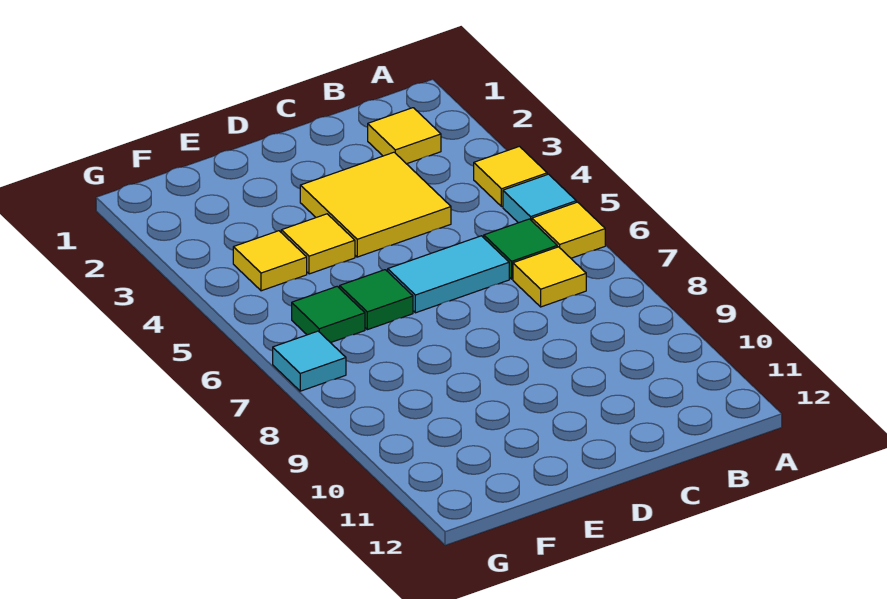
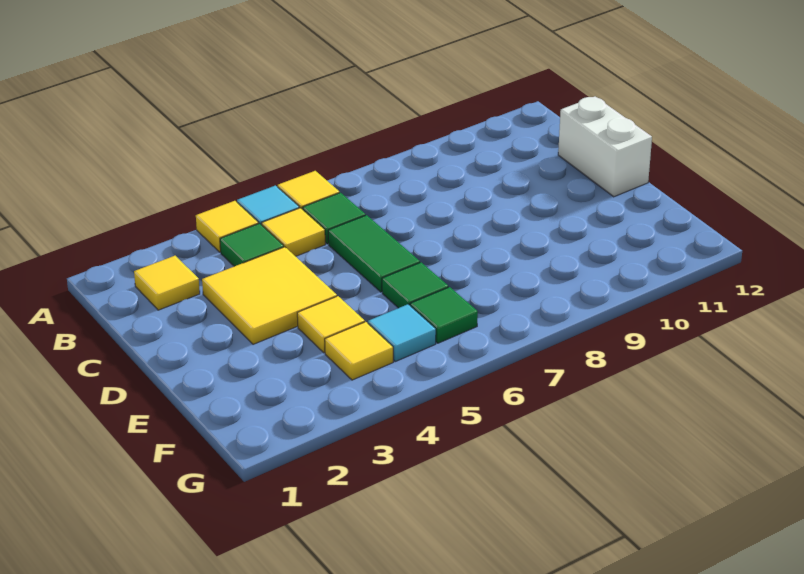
none -> green 1x1 tile [220,223,284,266]
yellow 1x1 tile [513,247,586,307] -> yellow 1x1 tile moved to [262,208,325,256]
cyan 1x2 tile [388,236,509,313] -> green 1x2 tile [328,215,420,292]
none -> white 1x2 brick [558,97,652,197]
cyan 1x1 tile [273,331,346,391] -> cyan 1x1 tile moved to [368,304,436,361]

